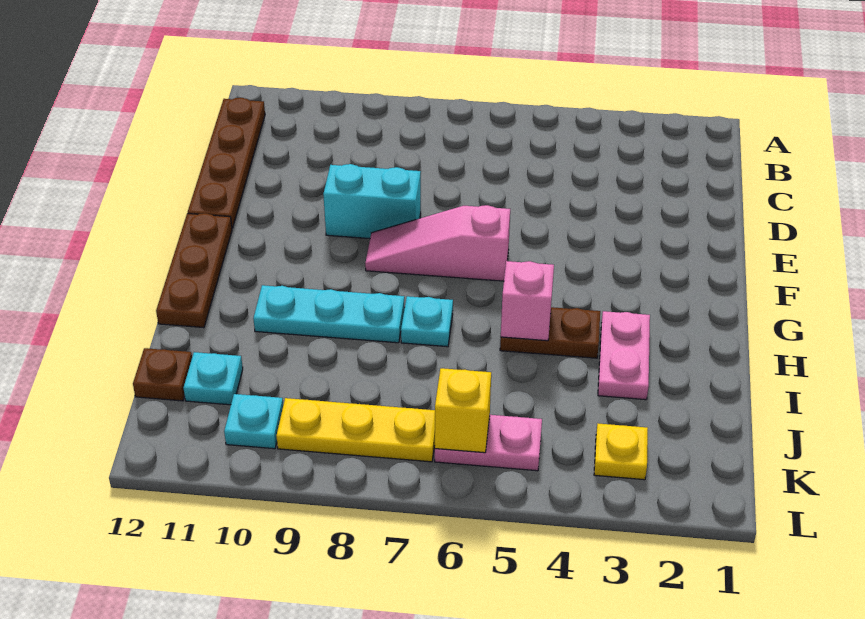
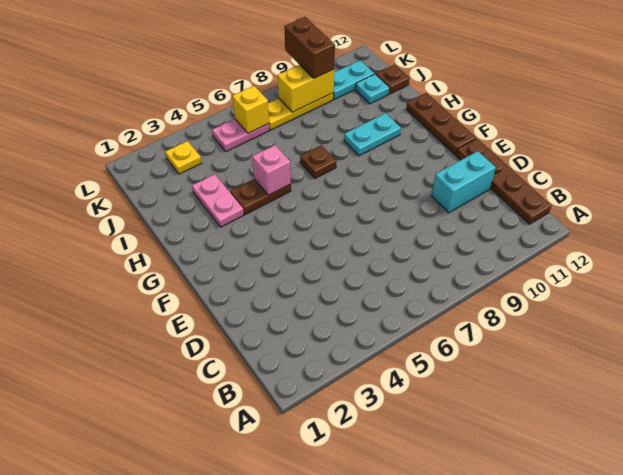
cyan 1x2 brick [323,164,421,239] -> cyan 1x2 brick moved to [432,151,496,213]
pink 1x3 slope [365,205,510,281] -> none
cyan 1x1 plate [401,296,453,347] -> brown 1x1 plate [300,145,336,179]
cyan 1x3 plate [253,285,405,343] -> cyan 1x2 plate [344,113,401,156]
none -> yellow 1x2 brick [278,65,334,112]
none -> brown 1x2 brick [284,17,335,78]
cyan 1x1 plate [224,394,283,449] -> cyan 1x2 plate [333,60,374,99]

